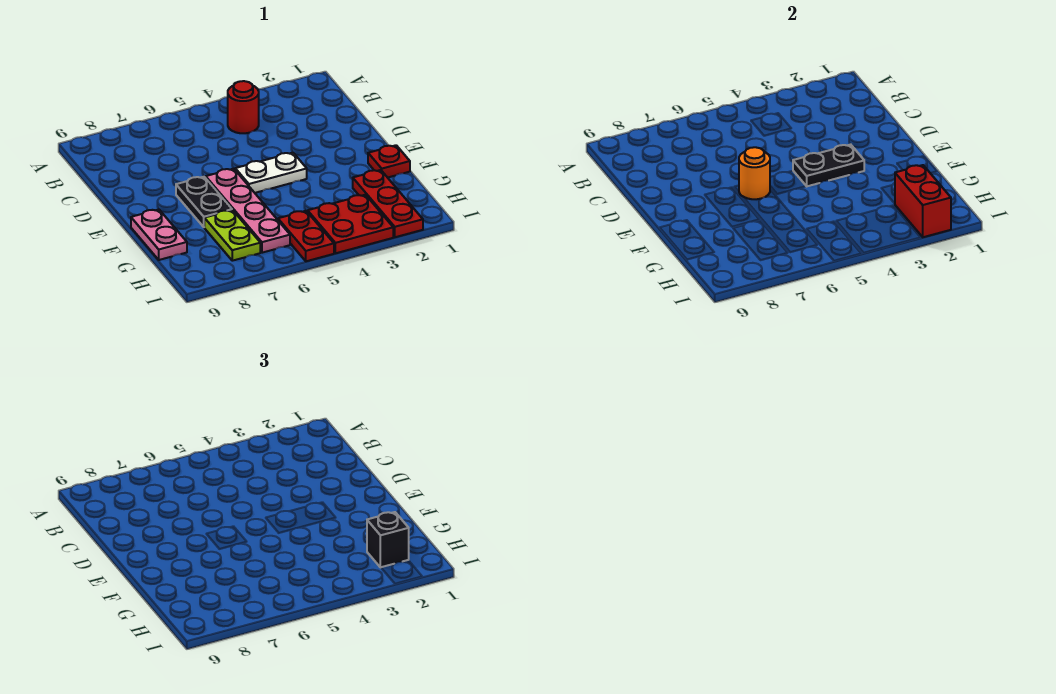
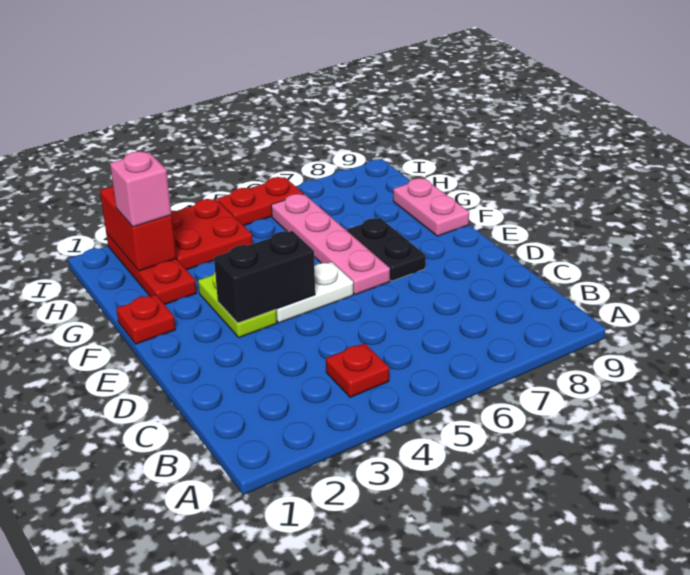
red 1x1 round brick [228,81,259,133] -> red 1x1 plate [326,343,389,397]
black 1x2 plate [793,145,864,186] -> black 1x2 brick [214,231,315,323]
orange 1x1 round brick [739,147,770,199] -> none
lime 1x2 plate [204,210,260,261] -> lime 1x2 plate moved to [198,273,277,338]
black 1x1 brick [367,512,409,568] -> pink 1x1 brick [110,151,172,227]
red 1x2 plate [278,211,334,261] -> red 1x2 plate turned to [217,177,303,226]

